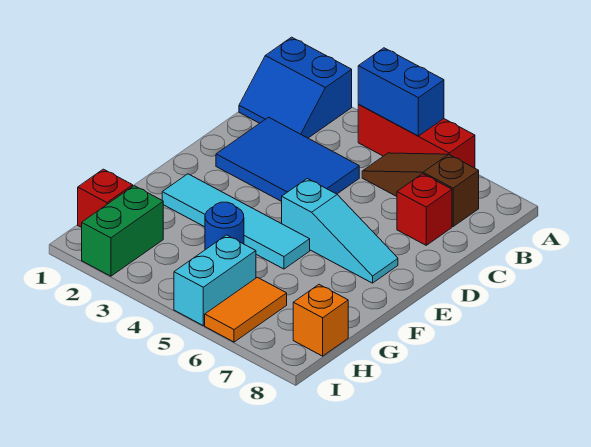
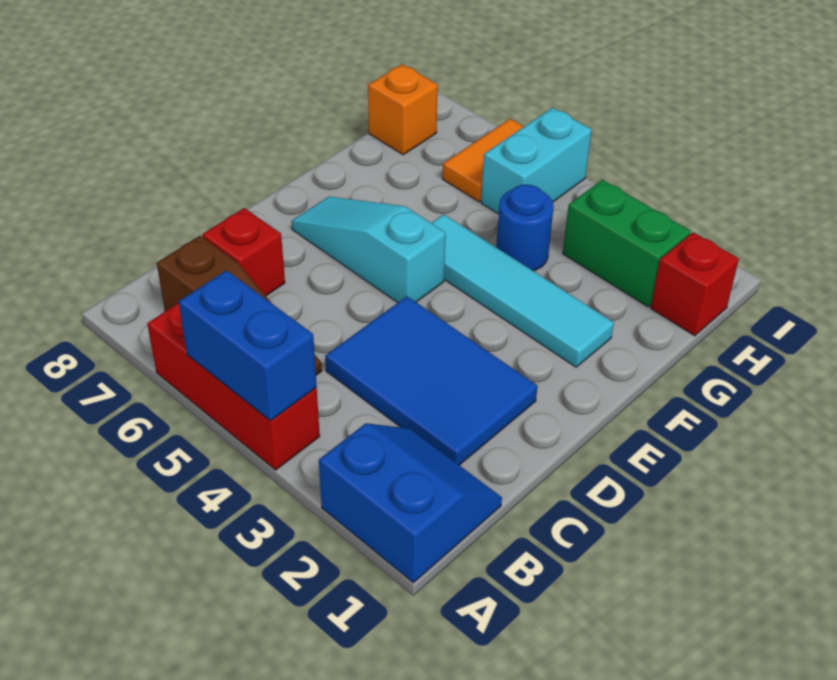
green 1x2 brick [82,186,163,276] -> green 1x2 brick turned to [563,180,691,307]

